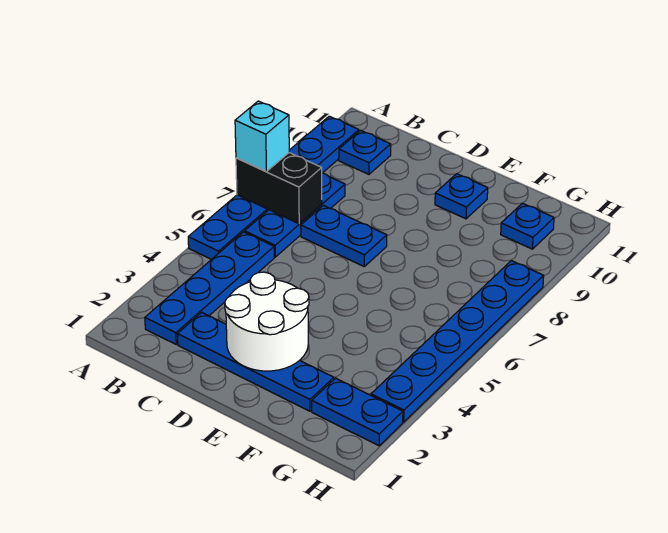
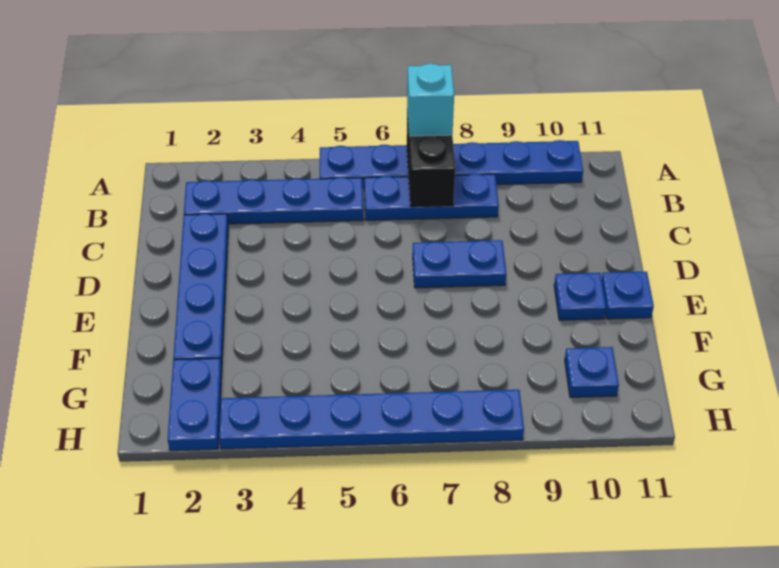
blue 1x1 plate [339,130,391,174] -> blue 1x1 plate moved to [601,272,654,319]
blue 1x2 plate [301,205,387,266] -> blue 1x2 plate turned to [413,240,506,288]
white 2x2 round brick [225,272,309,371] -> none

